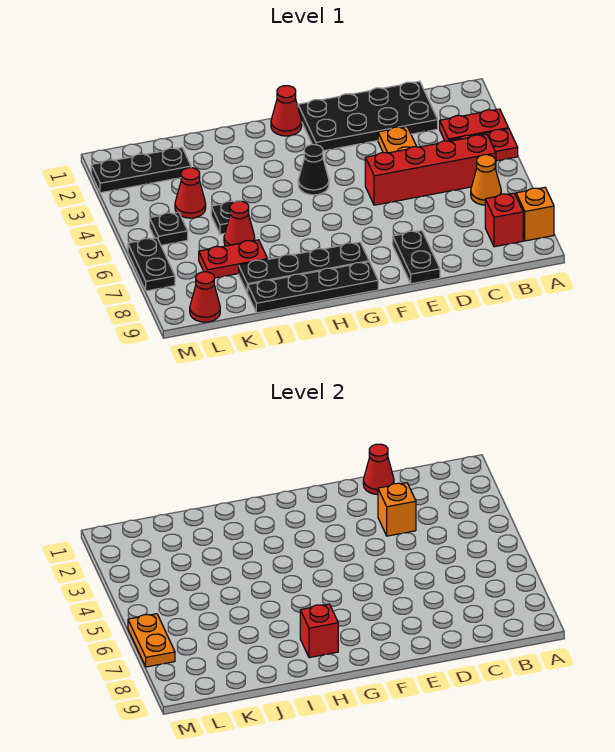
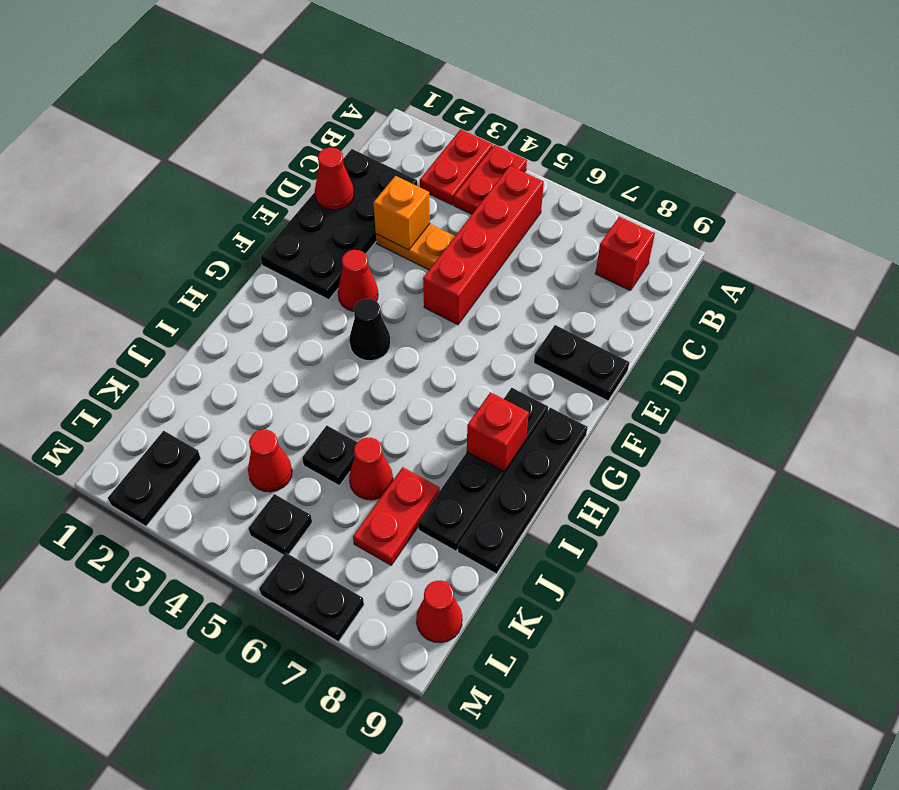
orange 1x1 brick [516,188,554,241] -> none
orange 1x1 cone [471,155,501,205] -> none
red 1x1 cone [271,86,302,136] -> red 1x1 cone moved to [338,250,378,311]
black 1x3 plate [91,148,191,193] -> black 1x2 plate [108,431,201,526]
orange 1x2 plate [128,614,175,667] -> none

